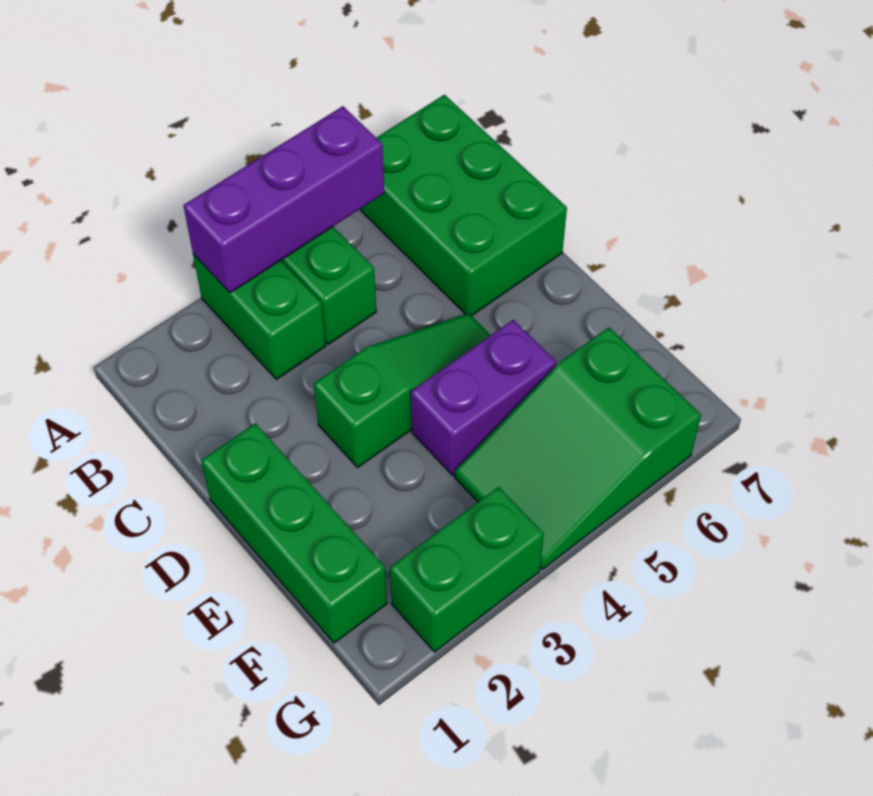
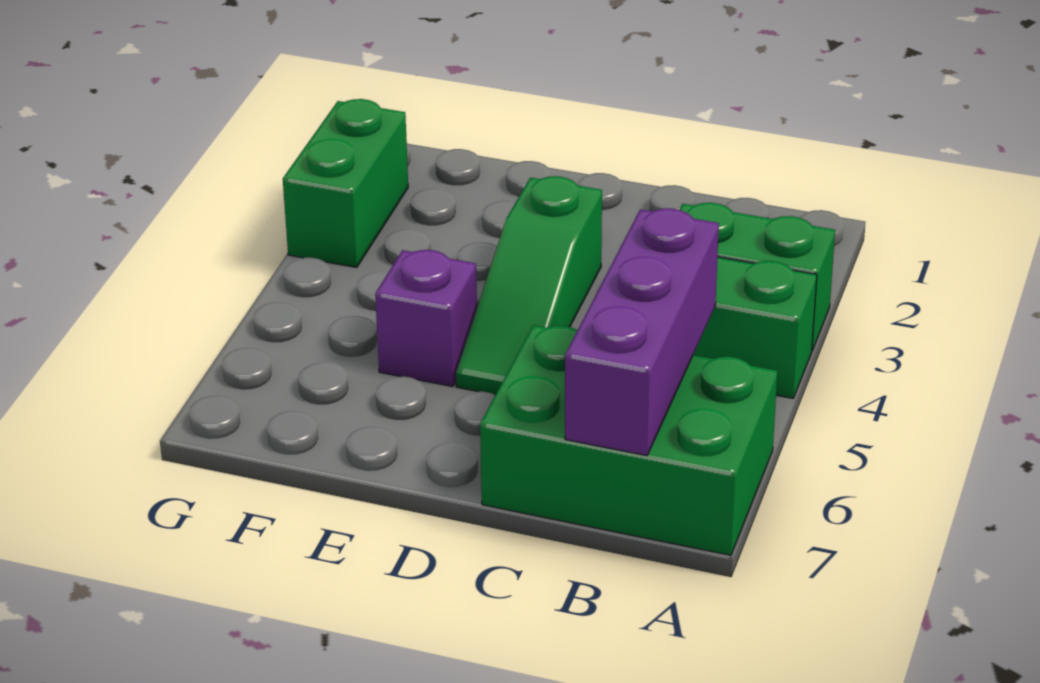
purple 1x3 brick [183,106,384,293] -> purple 1x3 brick moved to [565,209,719,456]
green 1x3 brick [201,423,387,643] -> none
purple 1x2 brick [411,320,556,475] -> purple 1x1 brick [375,250,477,386]
green 2x3 slope [455,327,701,569] -> none

